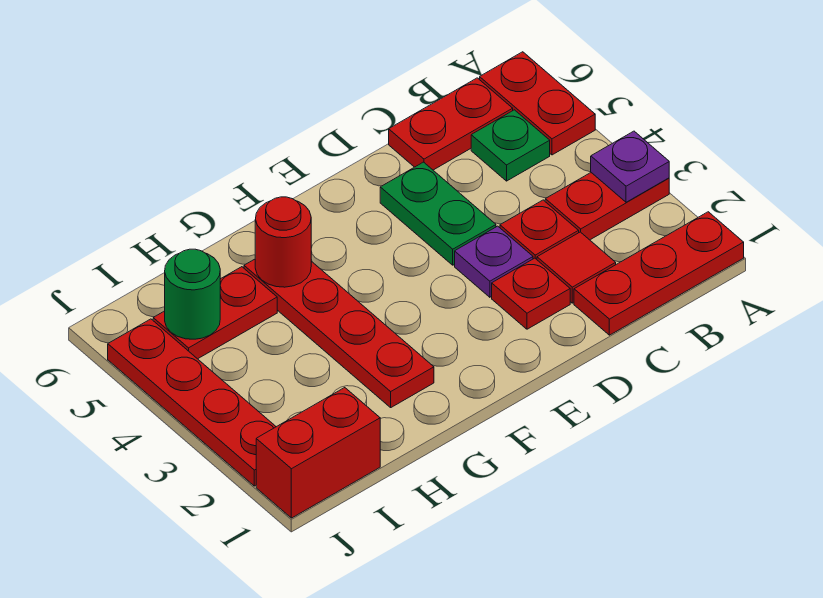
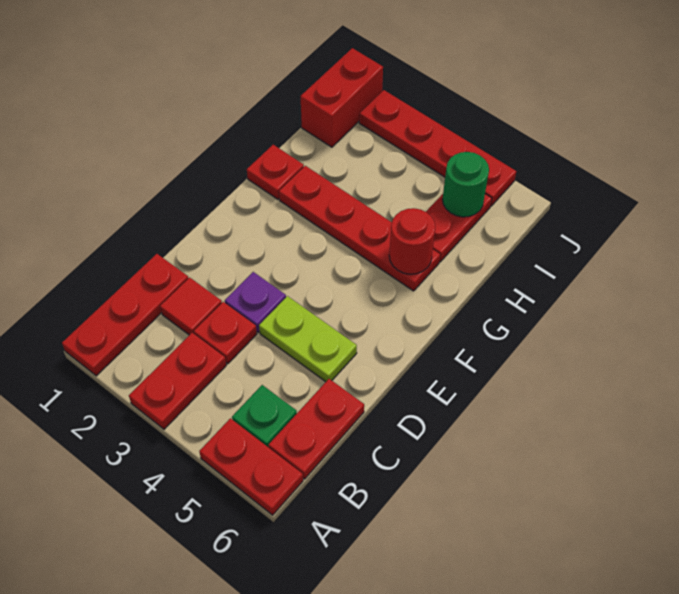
purple 1x1 plate [591,131,669,202] -> none
red 1x1 plate [492,258,570,329] -> red 1x1 plate moved to [247,145,304,199]
green 1x2 plate [380,162,496,265] -> lime 1x2 plate [259,296,357,382]

